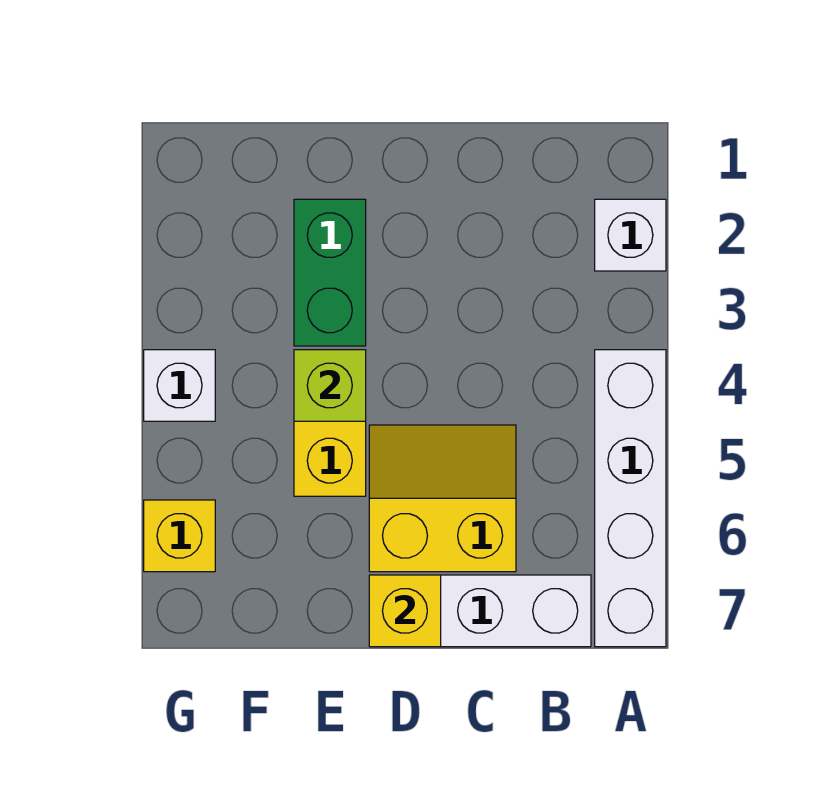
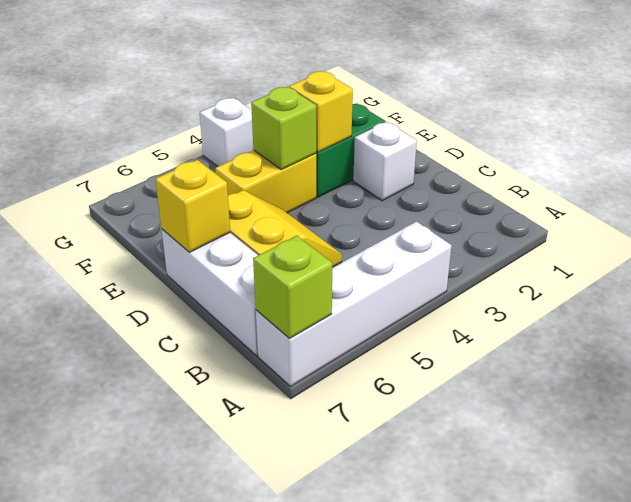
white 1x1 brick [595,199,666,271] -> white 1x1 brick moved to [353,122,417,201]
none -> lime 1x1 brick [253,236,333,338]
yellow 1x1 brick [144,500,215,572] -> yellow 1x1 brick moved to [289,71,353,152]

